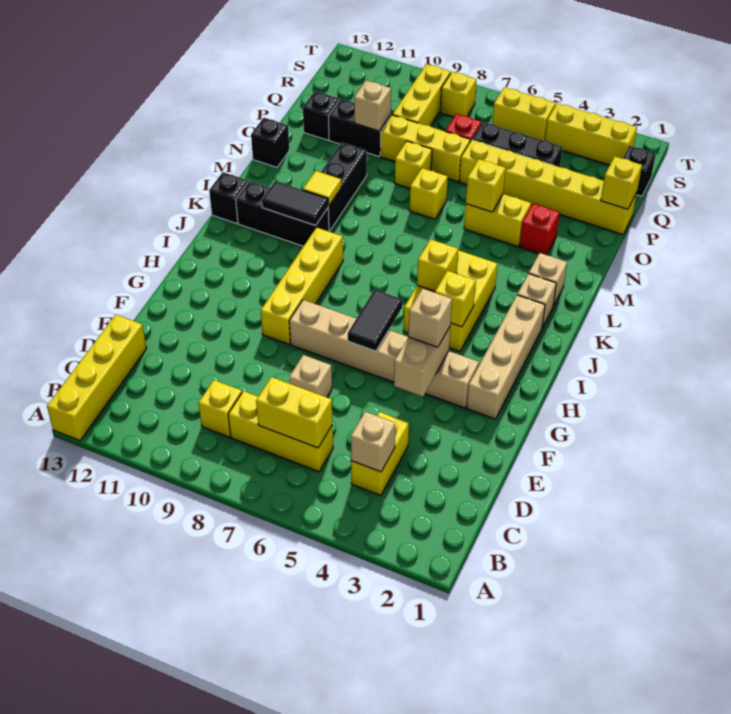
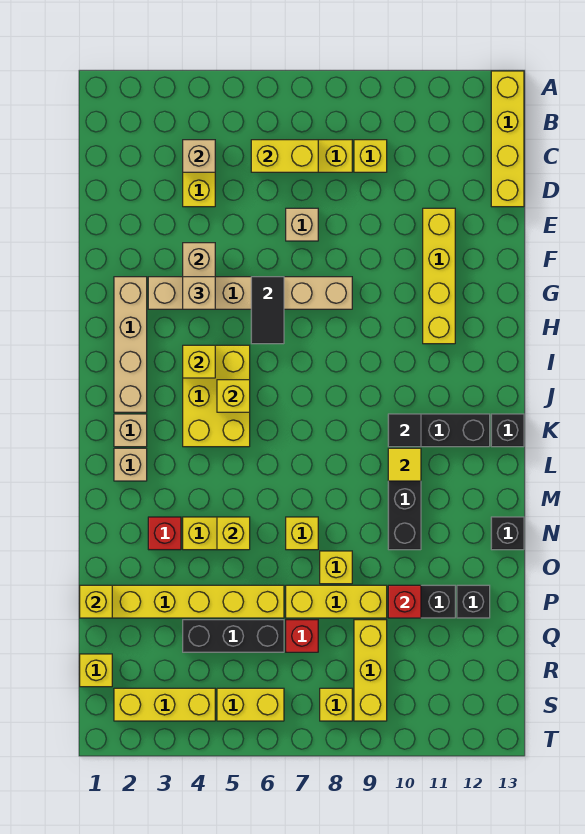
yellow 1x4 brick [261,227,343,344] -> yellow 1x4 brick moved to [423,208,455,344]
black 1x2 tile [262,181,328,226] -> black 1x1 tile [388,414,421,447]
tan 1x1 brick [354,80,391,131] -> red 1x1 brick [388,585,421,618]
black 1x1 brick [623,146,656,196] -> yellow 1x1 brick [80,654,112,687]

